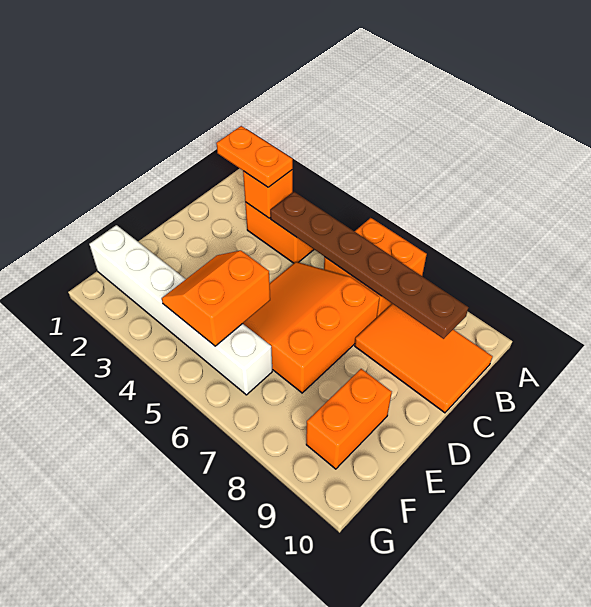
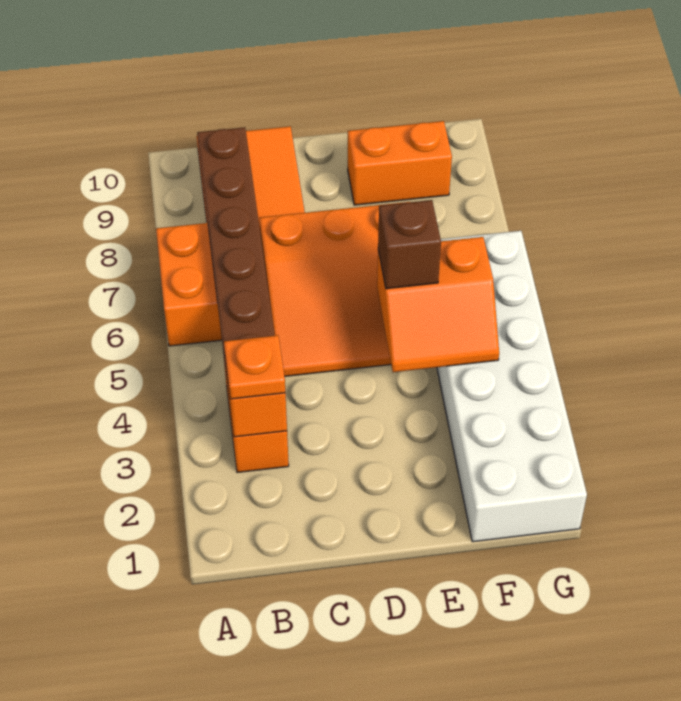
orange 1x2 plate [216,126,293,187] -> orange 1x1 plate [224,335,285,399]
none -> brown 1x1 brick [378,200,441,289]
white 1x6 brick [89,225,272,395] -> white 2x6 brick [437,231,587,542]

